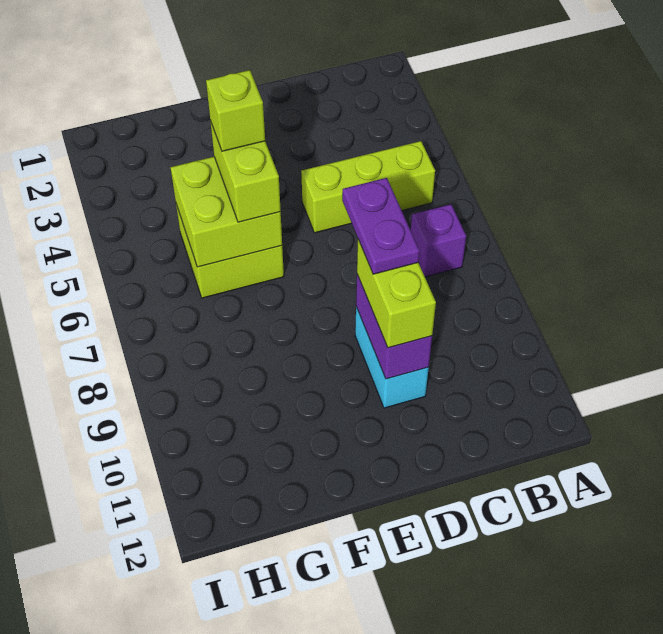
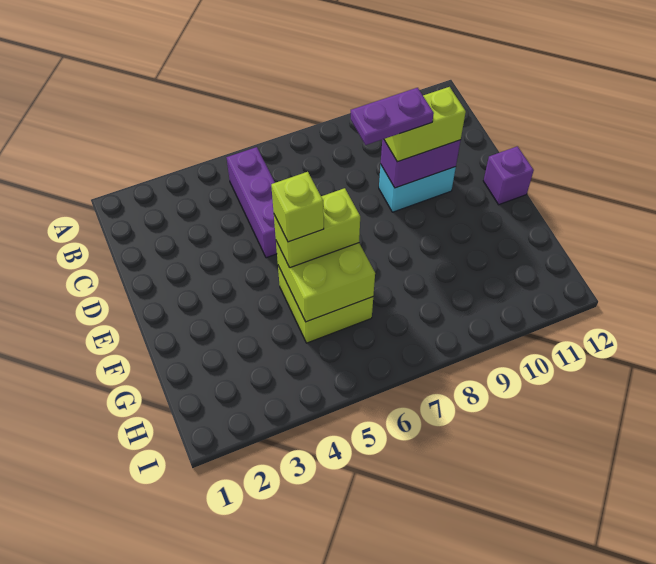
lime 1x3 brick [301,141,435,233] -> purple 1x3 brick [226,147,277,258]
purple 1x1 brick [411,204,466,277] -> purple 1x1 brick moved to [483,146,534,205]

